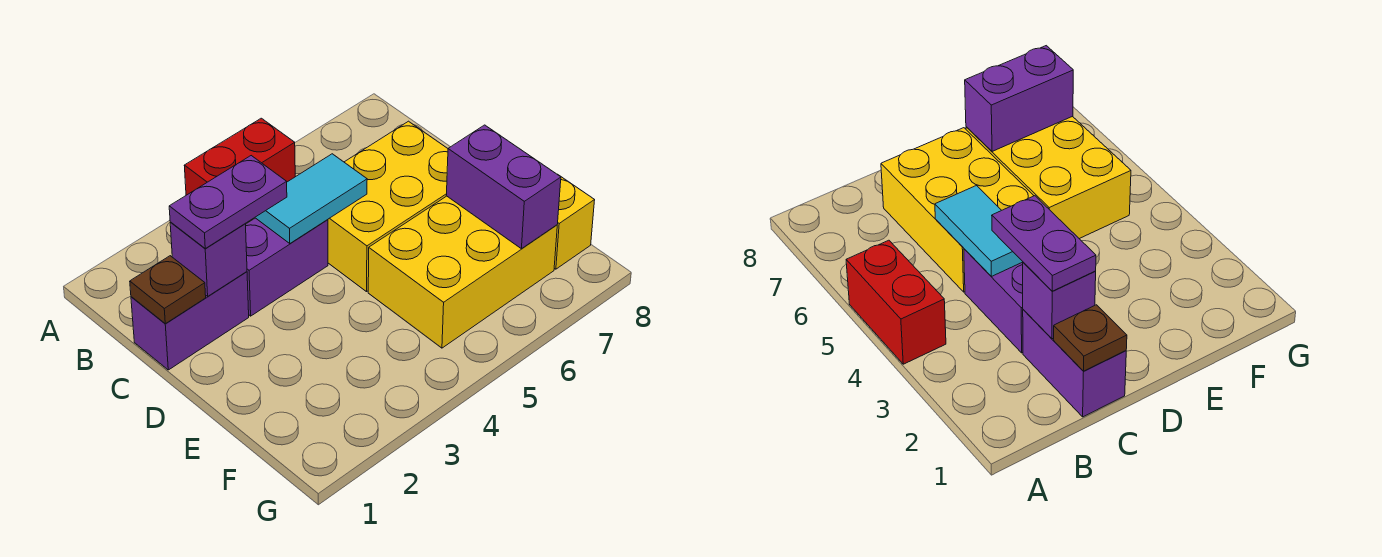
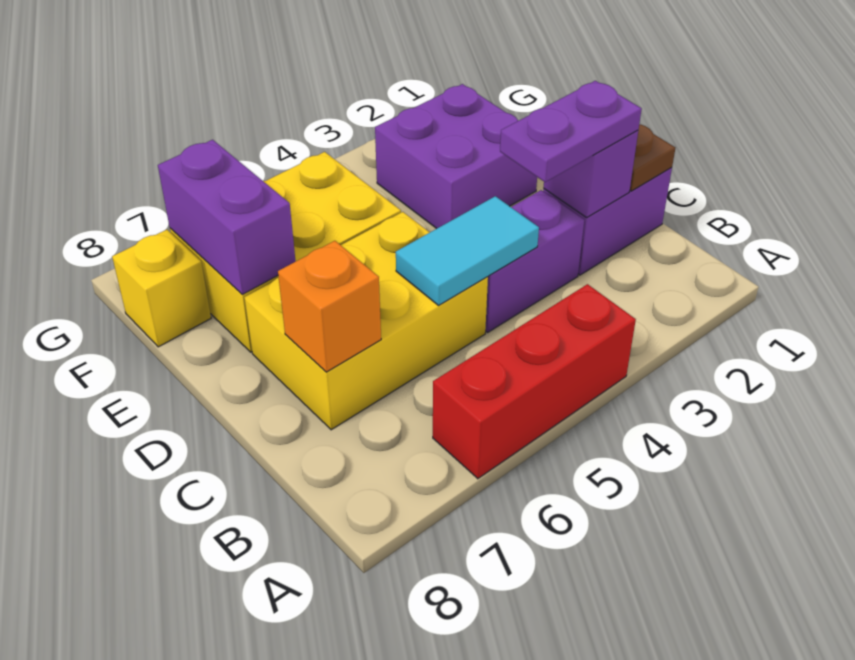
red 1x2 brick [184,118,295,195] -> red 1x3 brick [433,284,636,479]
none -> orange 1x1 brick [278,241,381,372]
none -> purple 2x2 brick [375,84,537,229]

